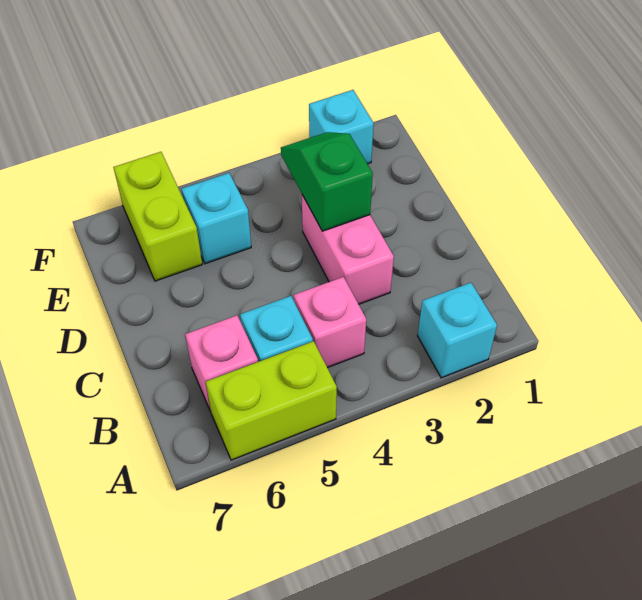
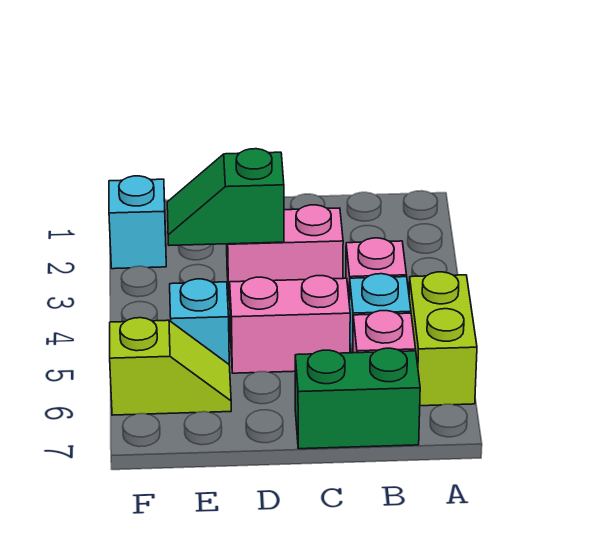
cyan 1x1 brick [418,283,497,378] -> none
none -> green 1x2 brick [295,348,420,449]
none -> pink 1x2 brick [230,276,350,373]
lime 1x2 brick [113,152,202,281] -> lime 1x2 slope [110,318,231,415]

